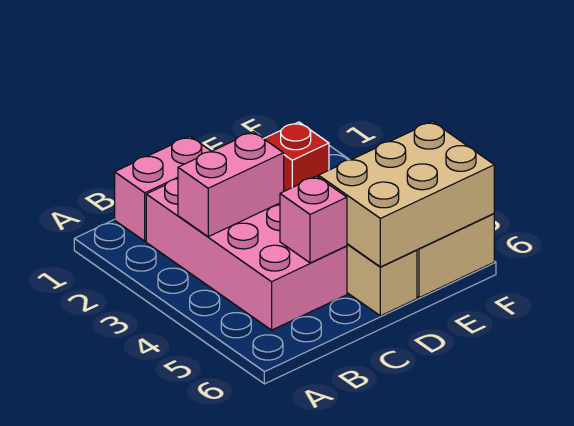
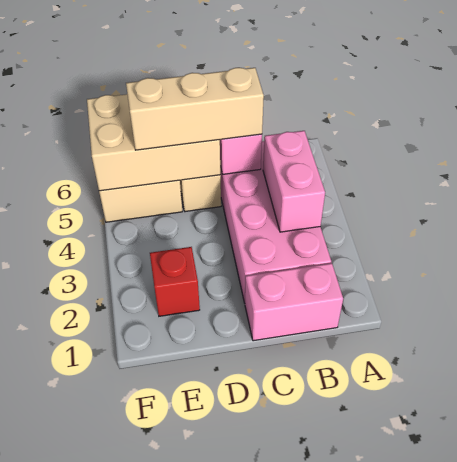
pink 1x2 brick [178,132,284,237] -> pink 1x2 brick turned to [263,131,325,232]
none -> tan 1x3 brick [126,68,264,150]

